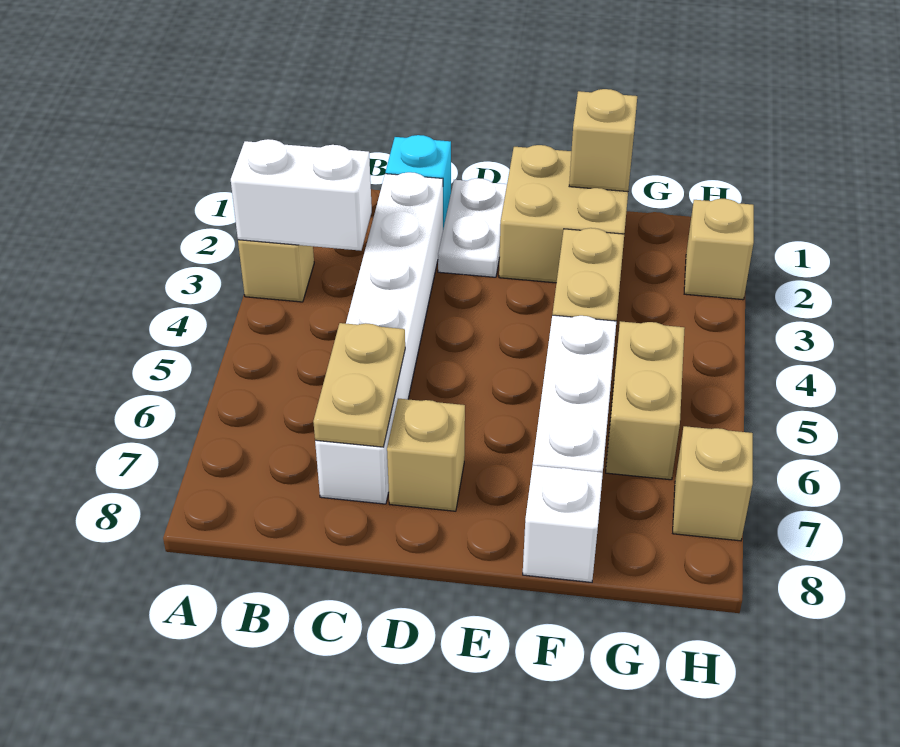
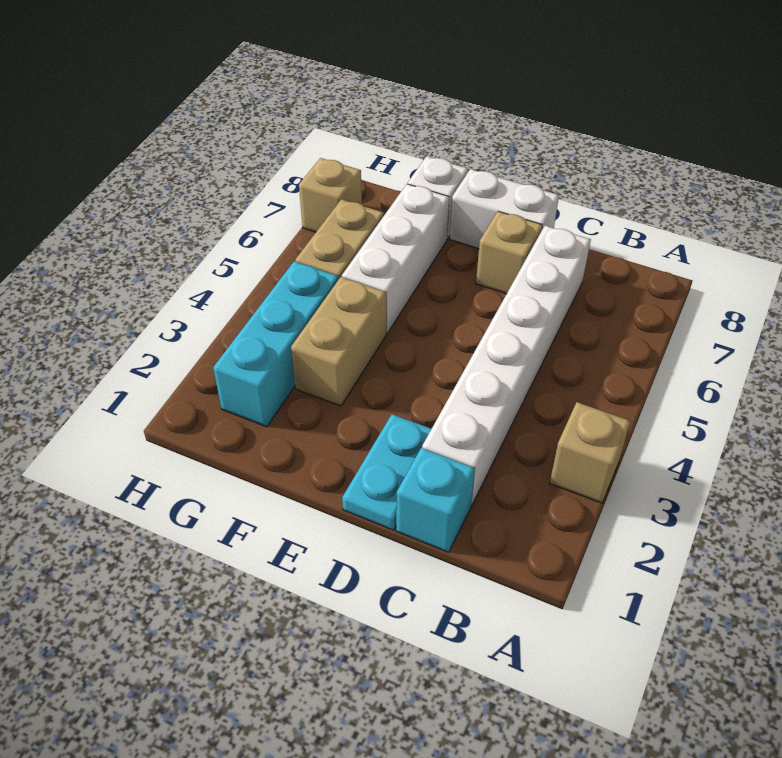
white 1x2 brick [231,139,372,251] -> white 1x2 brick moved to [450,169,559,249]
tan 1x2 plate [313,323,405,447] -> none
white 1x2 plate [438,178,507,277] -> cyan 1x2 plate [342,414,431,530]
tan 2x2 brick [499,145,628,283] -> none
tan 1x1 brick [569,89,637,192] -> none
none -> cyan 1x3 brick [213,261,339,427]
tan 1x1 brick [684,199,754,300] -> none

